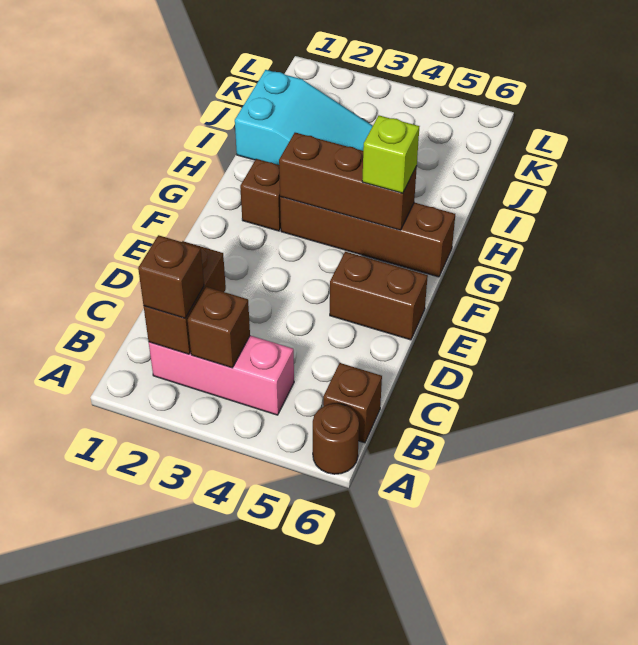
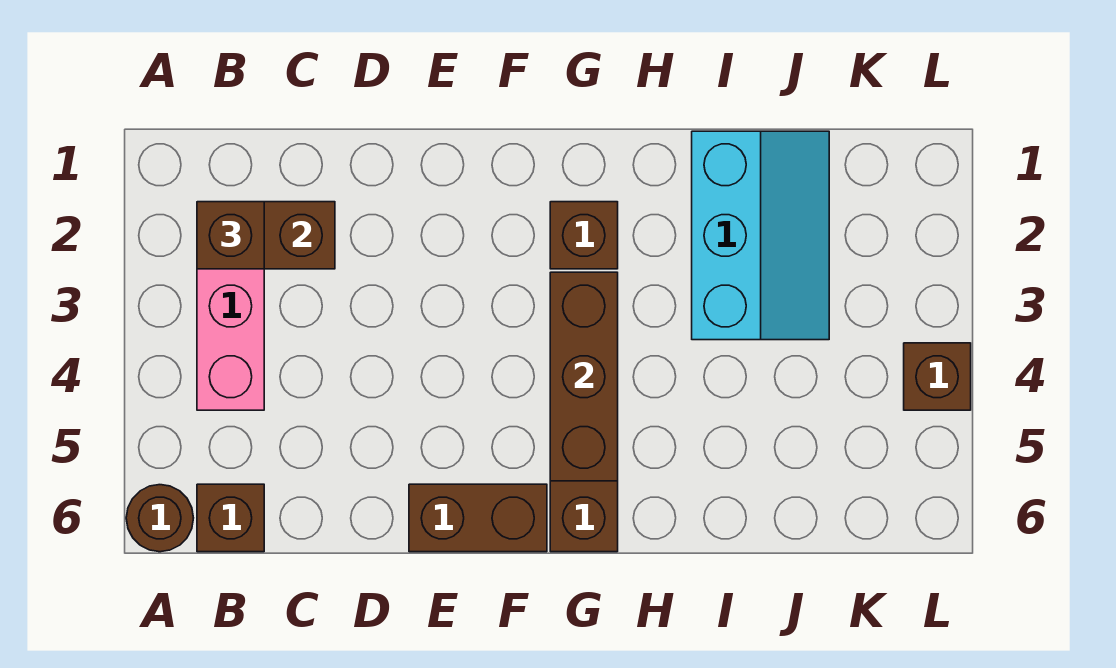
brown 1x1 brick [188,287,250,368] -> brown 1x1 brick moved to [904,343,971,410]
brown 1x2 brick [330,252,428,340] -> brown 1x2 brick turned to [409,484,547,552]
lime 1x1 brick [362,116,419,193] -> none
cyan 2x3 slope [235,70,373,165] -> cyan 2x3 slope turned to [692,131,829,340]

